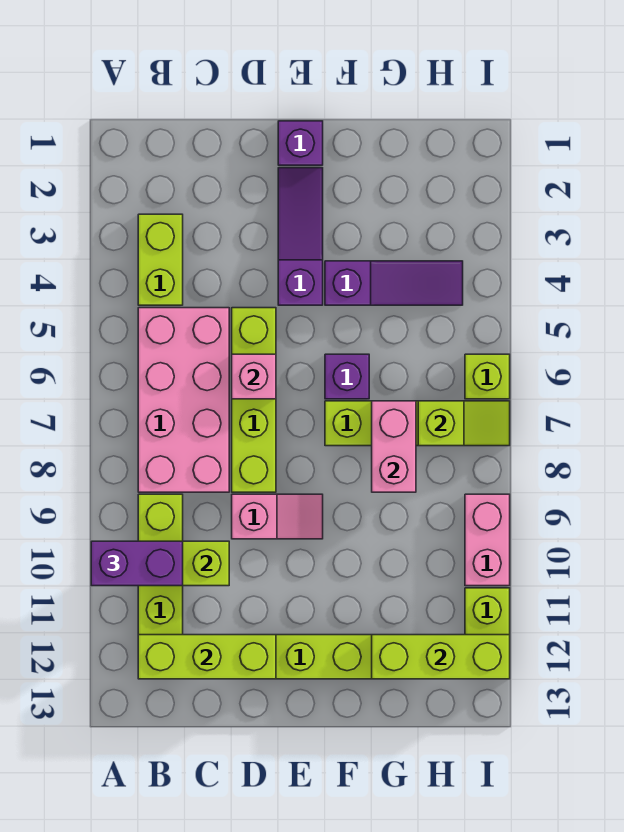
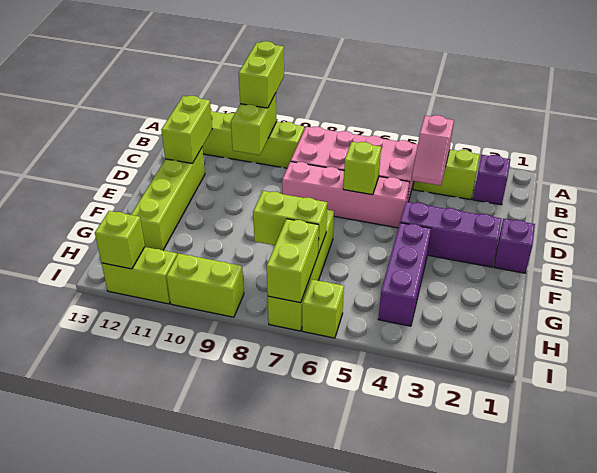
purple 1x2 brick [91,541,183,586] -> lime 1x2 brick [239,41,284,108]
lime 1x3 brick [138,635,276,679] -> lime 1x2 brick [161,96,212,163]
lime 1x4 brick [232,308,276,492] -> pink 1x4 brick [282,162,410,228]
pink 1x1 brick [232,354,276,399] -> lime 1x1 brick [343,142,381,195]
pink 1x2 slope [232,494,323,539] -> pink 1x2 slope moved to [412,115,454,186]
purple 1x3 slope [278,168,323,305] -> purple 1x3 brick [400,202,501,267]
purple 1x3 slope [325,261,463,305] -> purple 1x3 brick [378,223,431,326]
purple 1x1 brick [325,354,369,399] -> purple 1x1 brick moved to [473,155,510,205]
pink 1x2 brick [372,401,416,492] -> lime 1x2 brick [253,191,327,253]
lime 1x3 brick [372,635,510,679] -> lime 1x1 brick [95,211,145,269]
lime 1x2 slope [418,401,510,446] -> lime 1x2 brick [267,219,319,303]
pink 1x2 brick [465,494,510,586] -> lime 1x2 brick [166,254,244,317]

